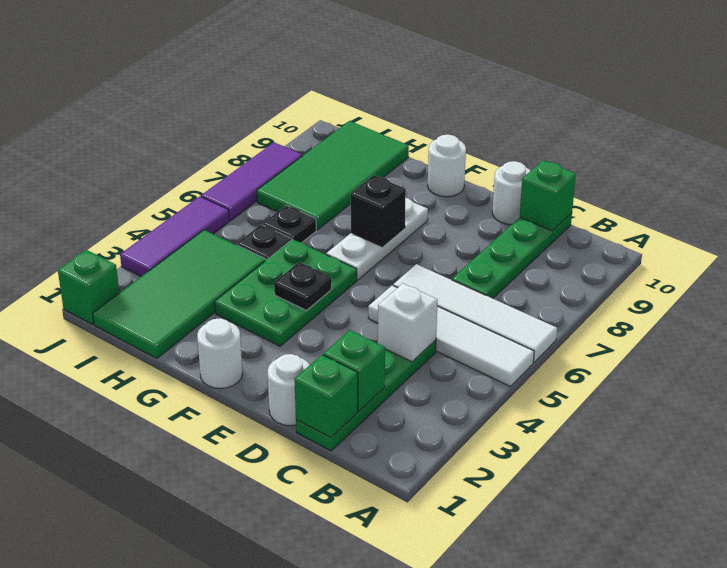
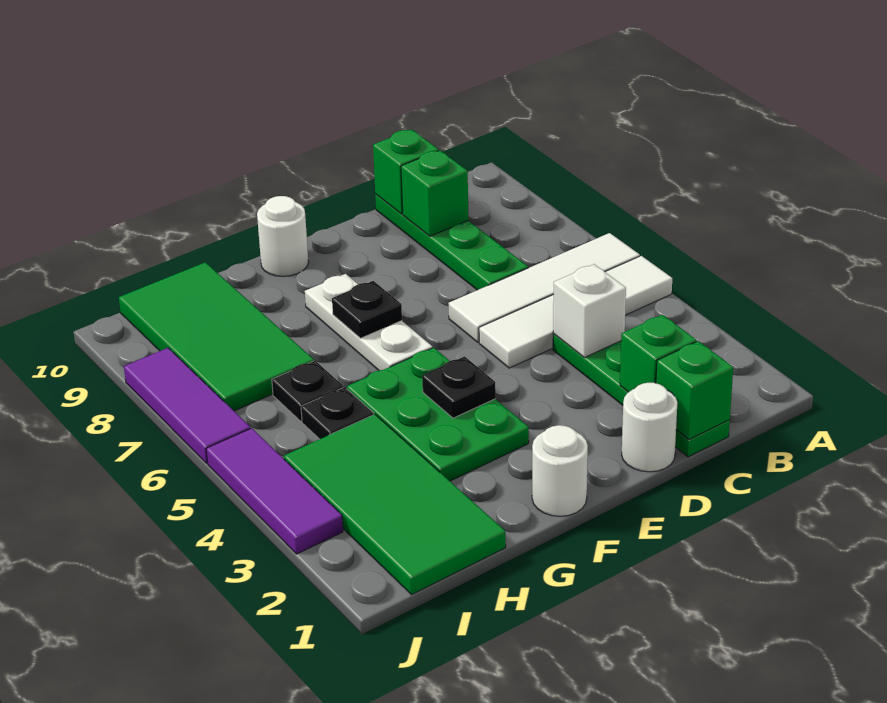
white 1x1 round brick [492,161,530,225] -> none
black 1x1 brick [351,175,406,247] -> black 1x1 plate [332,281,402,338]
green 1x1 brick [58,250,119,325] -> green 1x1 brick moved to [401,150,468,236]

